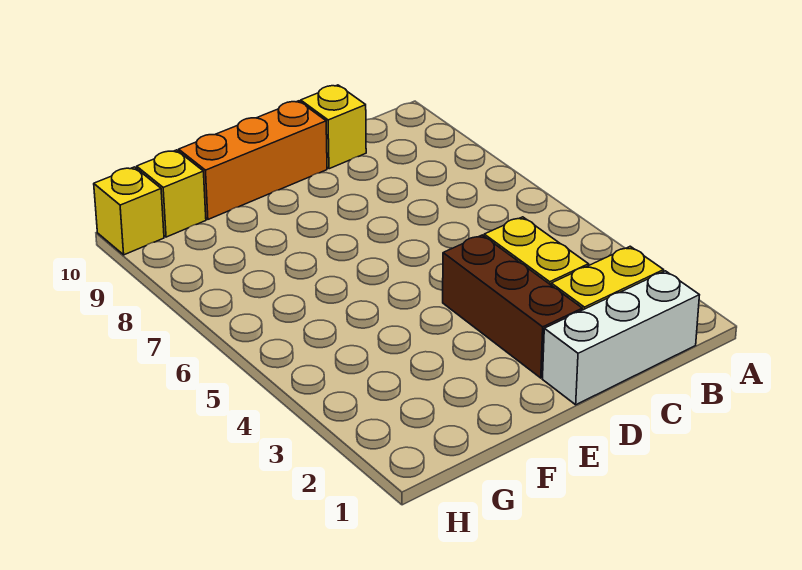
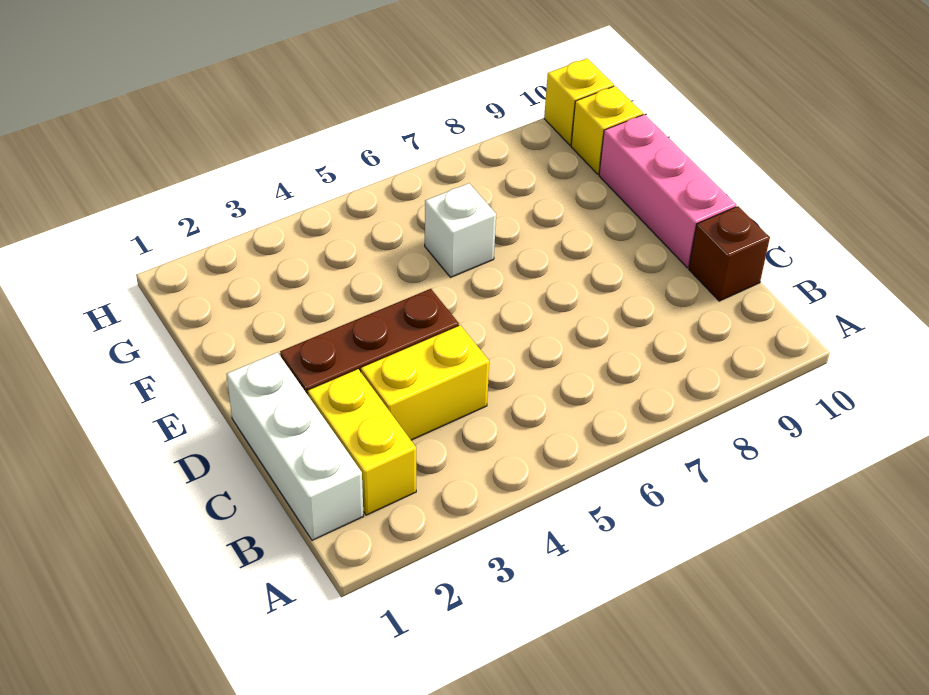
yellow 1x1 brick [301,85,366,169] -> brown 1x1 brick [689,206,770,301]
orange 1x3 brick [179,101,327,219] -> pink 1x3 brick [599,114,736,268]
none -> white 1x1 brick [425,183,496,277]

